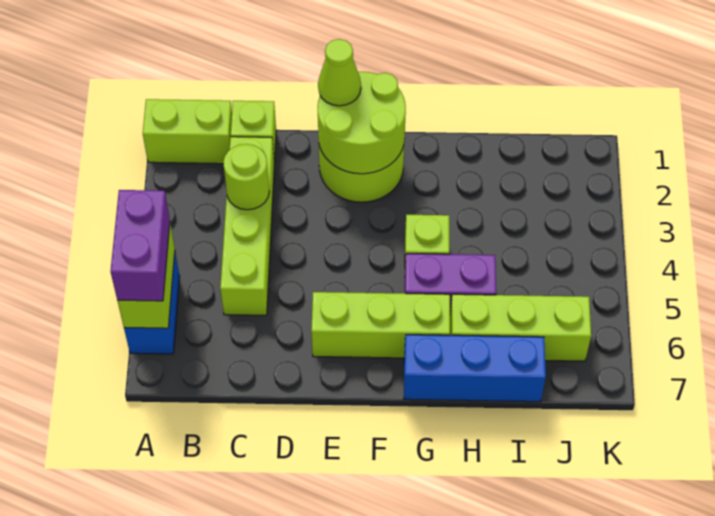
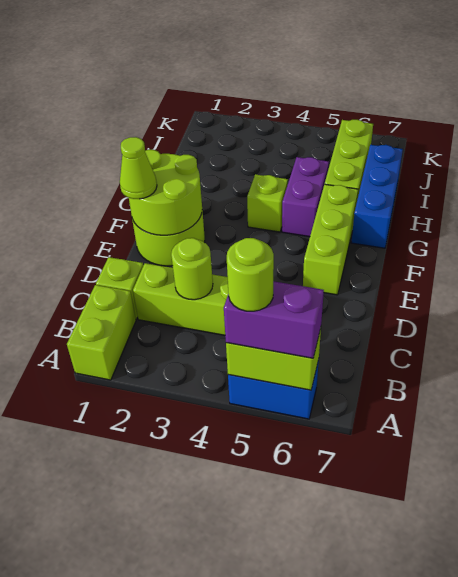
none -> lime 1x1 round brick [227,238,274,311]

